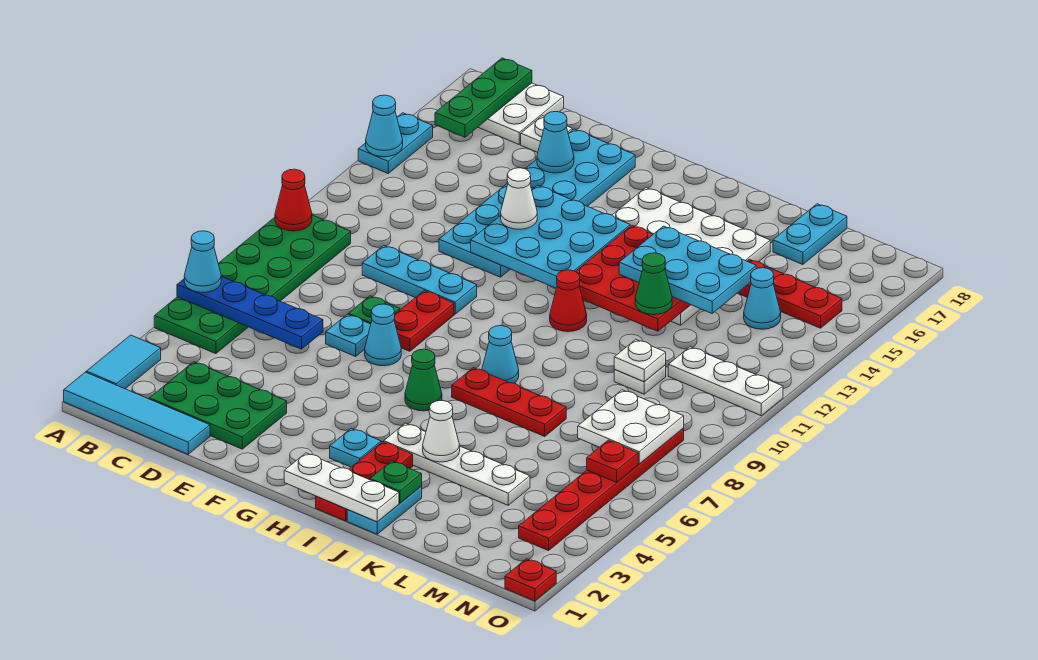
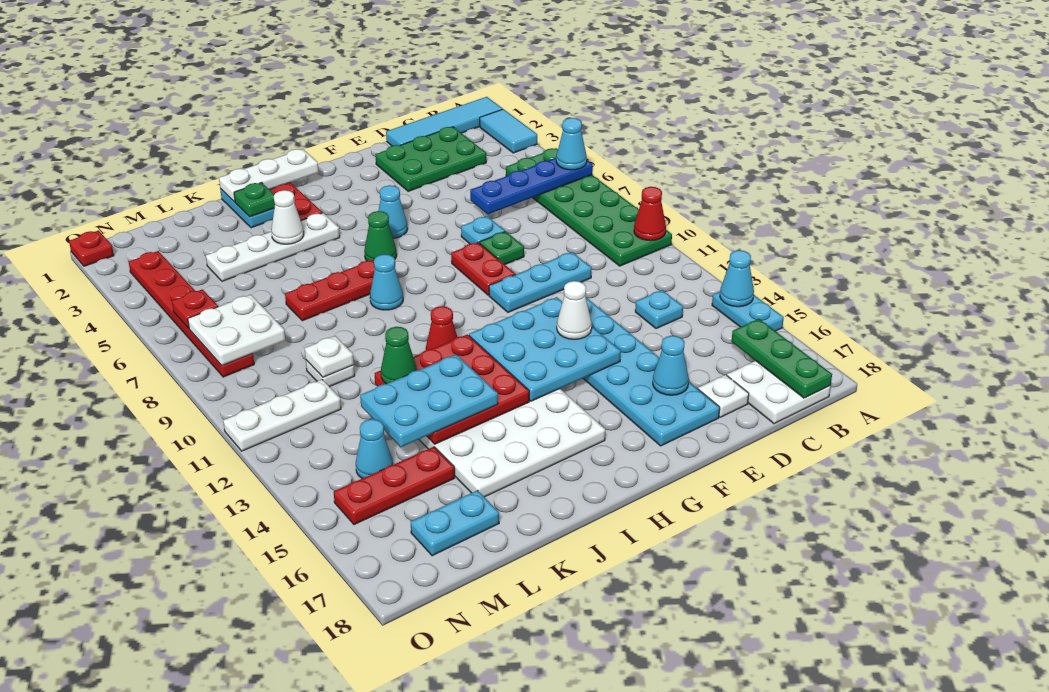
cyan 1x1 cone [365,304,401,366] -> cyan 1x1 cone moved to [378,185,408,238]
cyan 1x1 plate [330,428,381,467] -> cyan 1x1 plate moved to [635,290,683,329]
cyan 1x2 plate [773,204,847,265] -> cyan 1x2 plate turned to [411,491,499,556]

